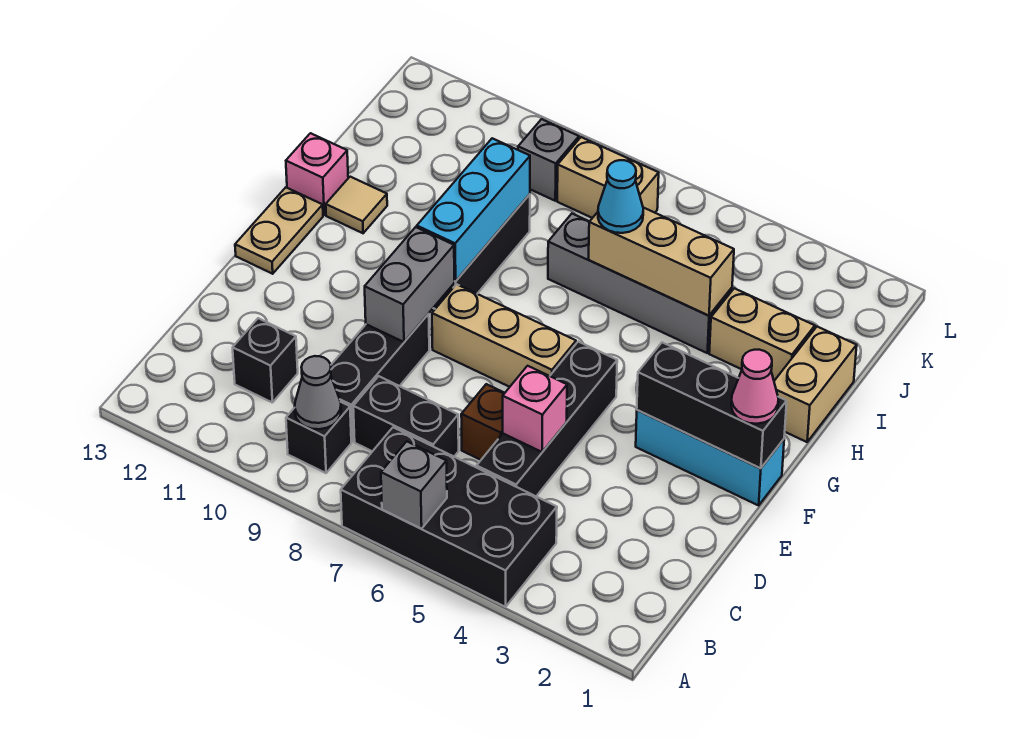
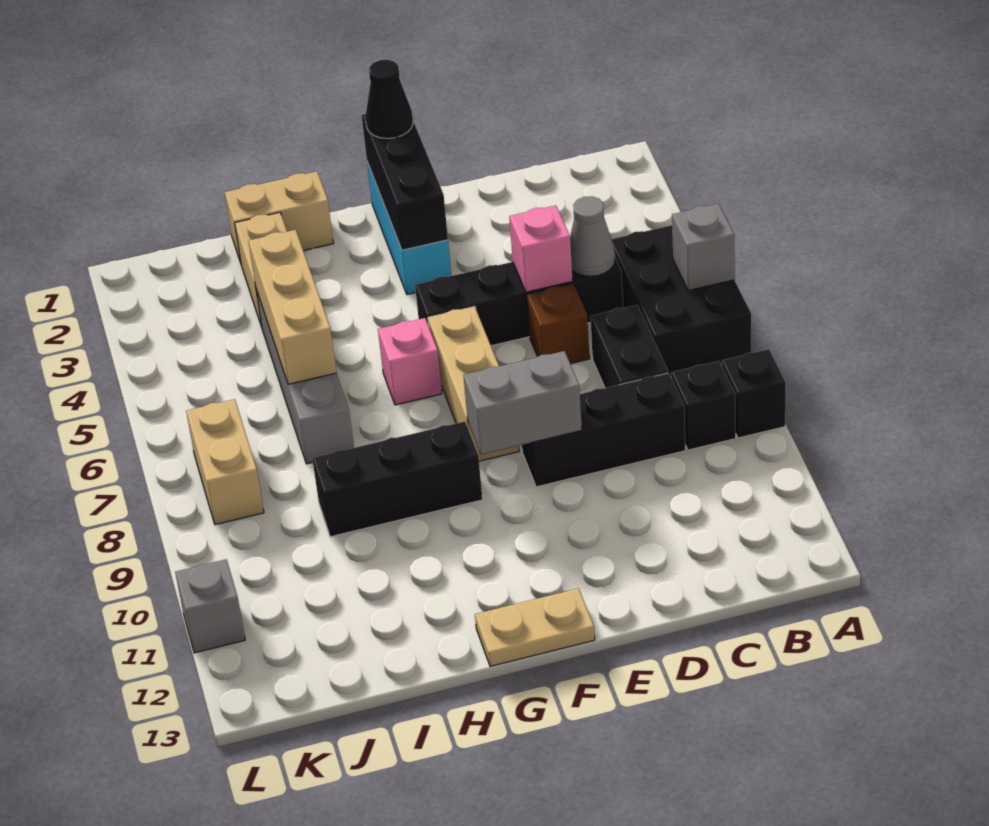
black 2x4 brick [341,427,557,607] -> black 2x3 brick [611,225,751,376]
grey 1x1 cone [295,356,341,429] -> grey 1x1 cone moved to [570,196,615,276]
black 1x1 brick [233,318,298,403] -> black 1x1 brick moved to [722,349,786,438]
pink 1x1 cone [731,350,778,424] -> black 1x1 cone [365,60,413,139]
cyan 1x3 brick [417,138,530,281] -> none
tan 1x1 tile [326,177,387,233] -> none
pink 1x1 brick [286,133,348,215] -> pink 1x1 brick moved to [378,318,442,405]
cyan 1x1 cone [598,160,643,233] -> none
grey 1x1 brick [518,119,579,201] -> grey 1x1 brick moved to [175,559,245,653]

